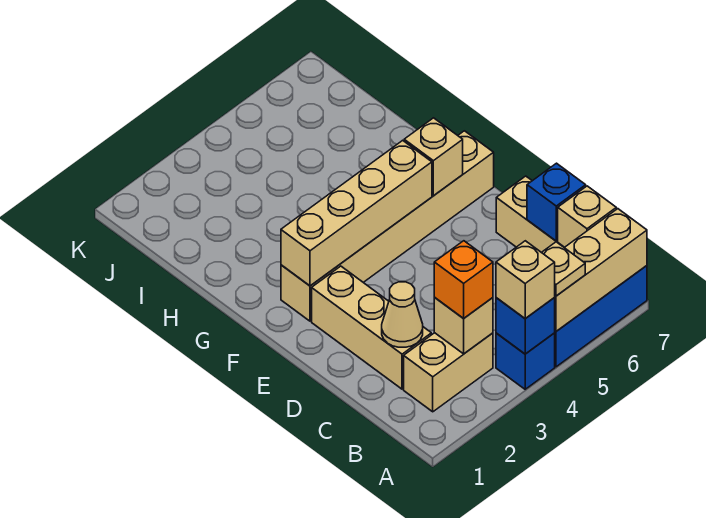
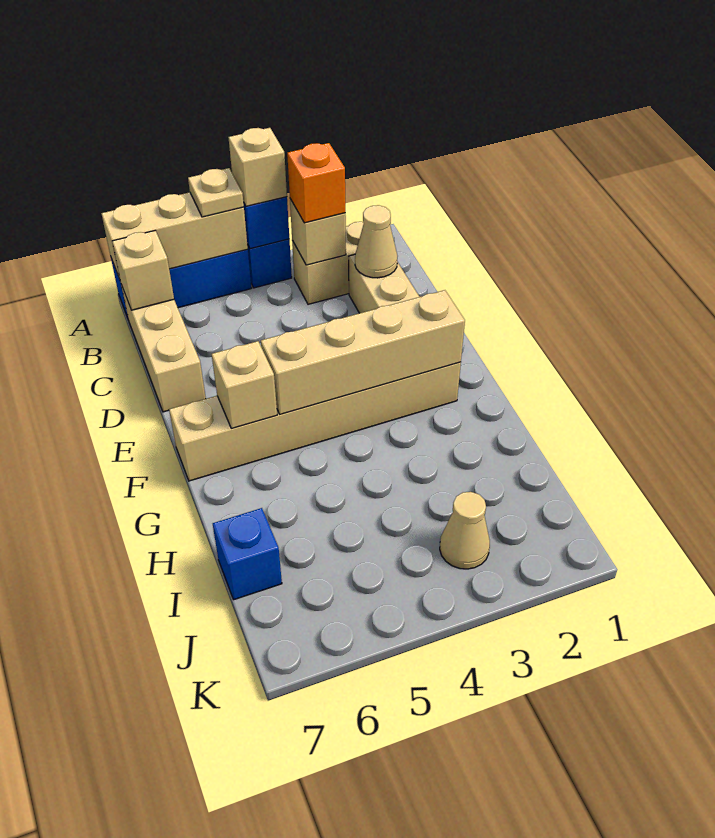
blue 1x1 brick [527,163,586,241] -> blue 1x1 brick moved to [213,508,282,600]
none -> tan 1x1 cone [440,492,490,569]

